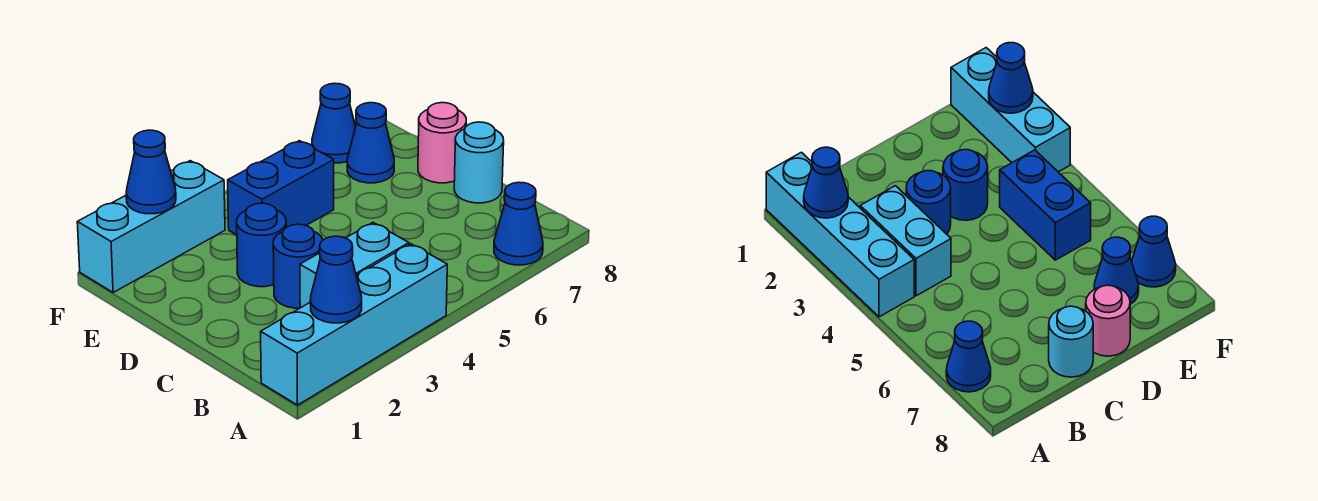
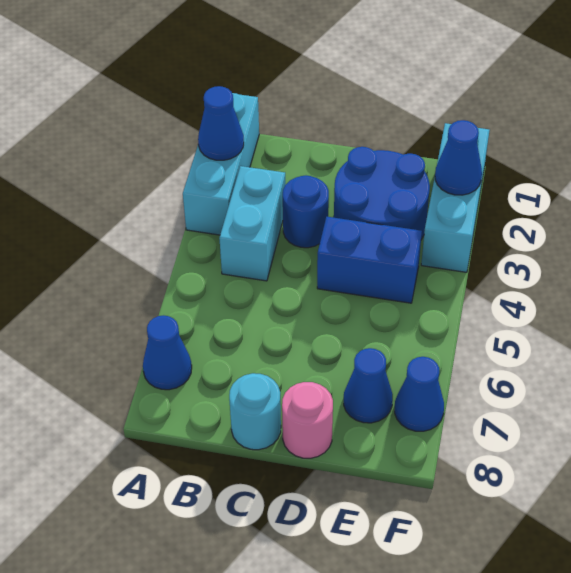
cyan 1x4 brick [261,244,447,405] -> cyan 1x3 brick [183,93,259,235]
blue 1x1 round brick [237,203,286,287] -> blue 2x2 round brick [334,147,430,240]
blue 1x2 brick [228,141,334,235] -> blue 1x2 brick turned to [317,217,422,303]

